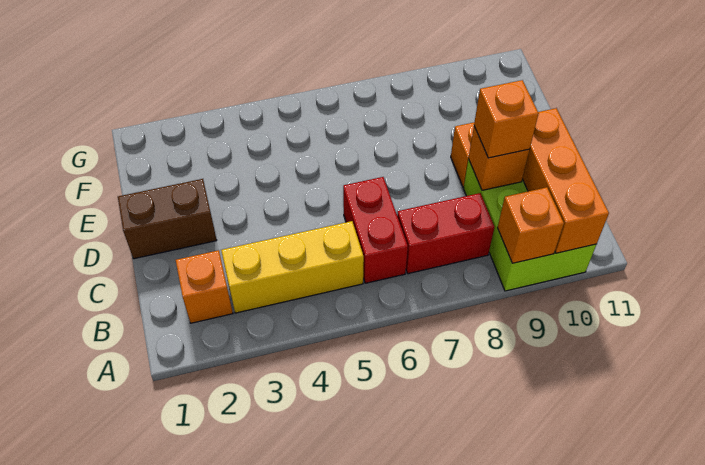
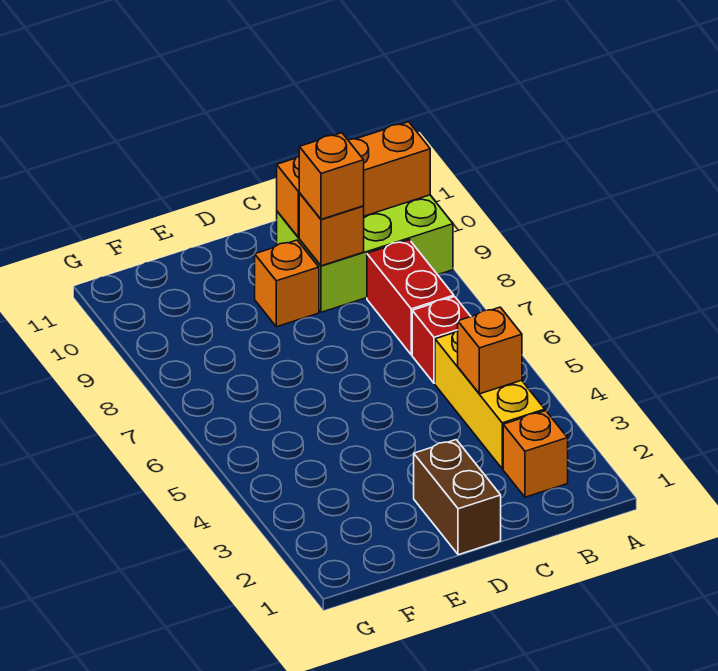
orange 1x1 brick [498,187,564,263] -> orange 1x1 brick moved to [458,307,522,394]
red 1x2 brick [343,177,408,283] -> red 1x1 brick [412,297,471,383]

